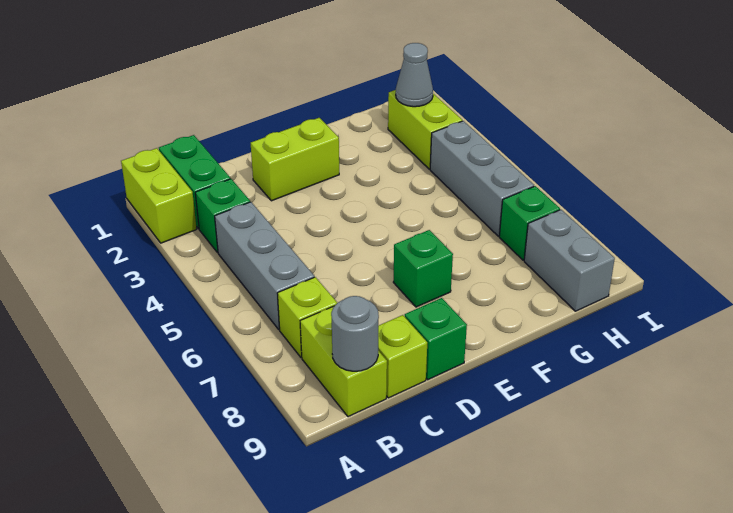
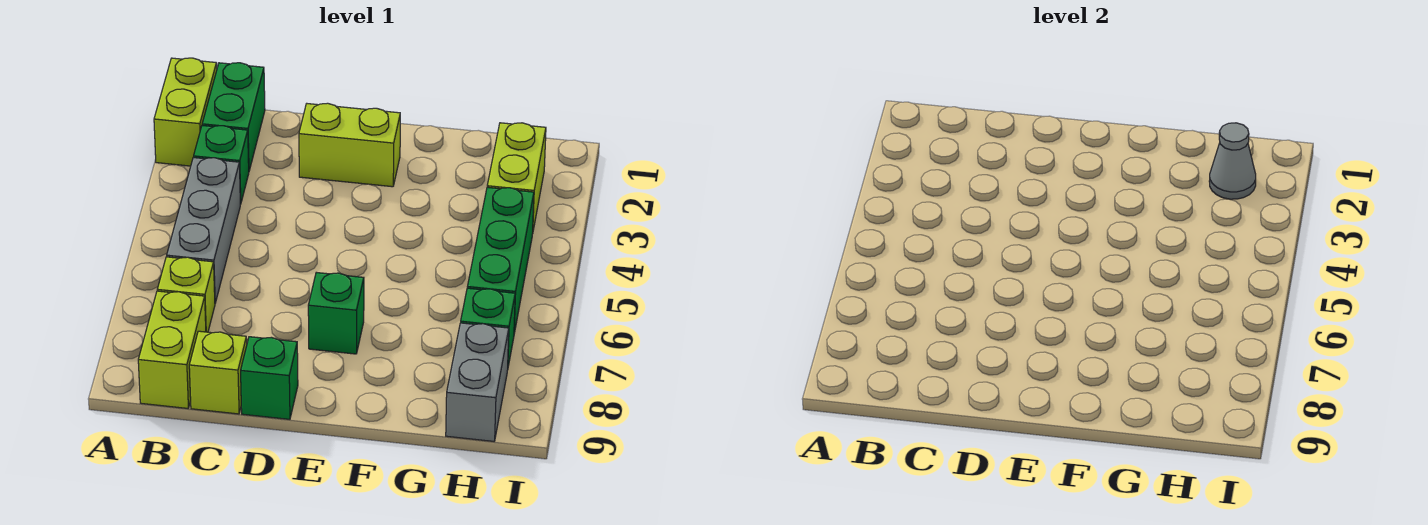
grey 1x1 round brick [331,296,379,371] -> none
grey 1x3 brick [430,121,534,236] -> green 1x3 brick [467,187,534,333]

